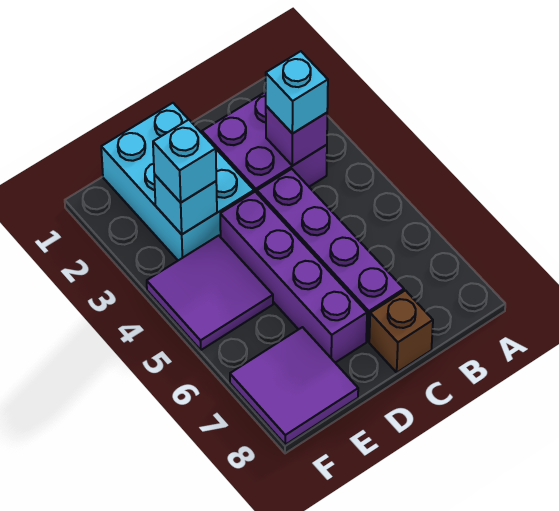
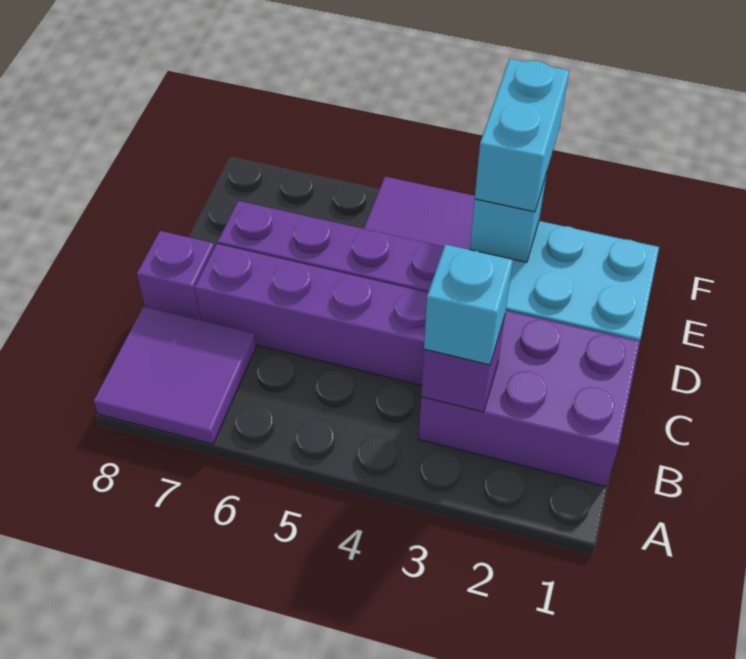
purple 2x2 brick [202,92,327,193] -> purple 2x3 brick [419,311,640,487]
brown 1x1 brick [369,290,433,372] -> purple 1x1 brick [137,231,214,320]
cyan 1x1 brick [153,120,216,203] -> cyan 1x2 brick [475,59,569,212]
purple 2x2 tile [230,327,358,445] -> purple 2x2 tile moved to [94,306,256,444]

